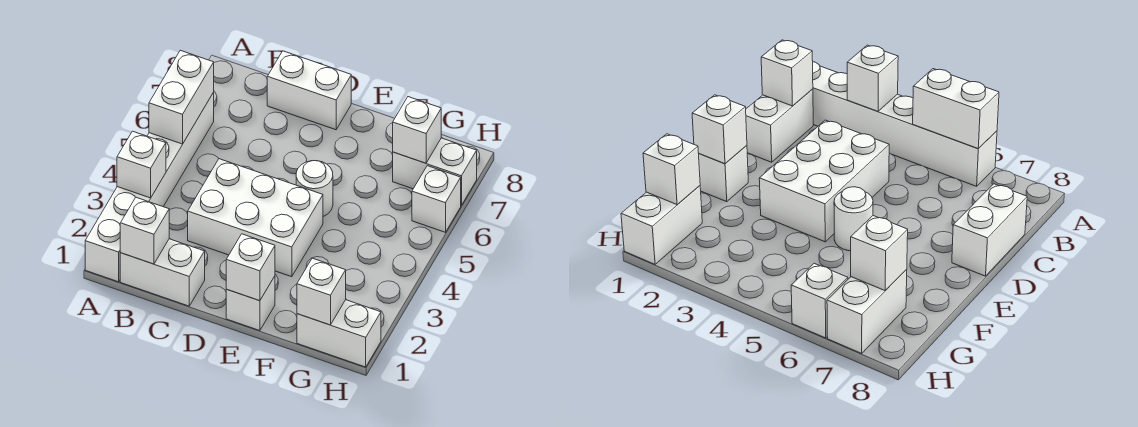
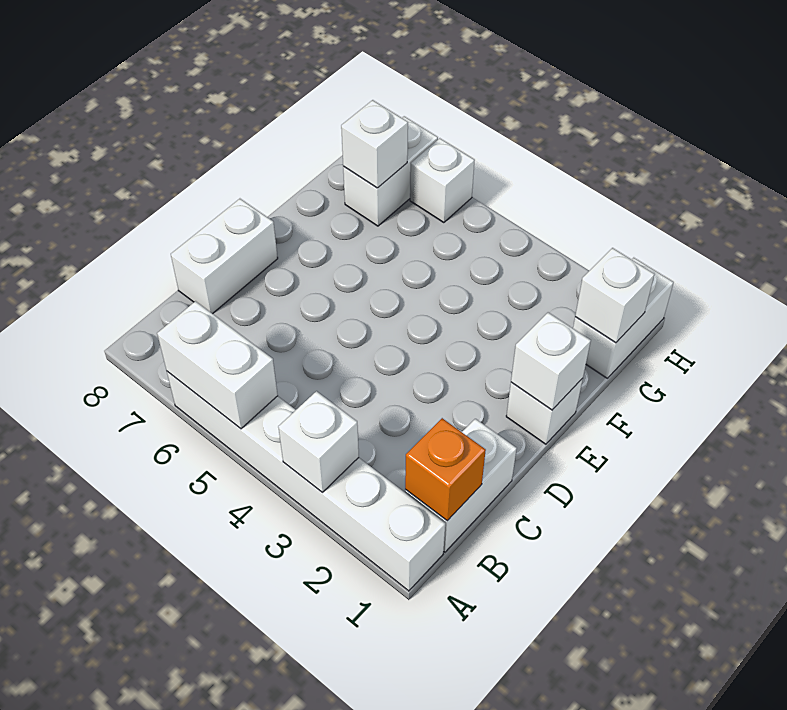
white 1x1 brick [120,198,169,264] -> orange 1x1 brick [405,418,486,521]
white 2x3 brick [188,159,323,277] -> none
white 1x1 round brick [296,161,333,217] -> none

